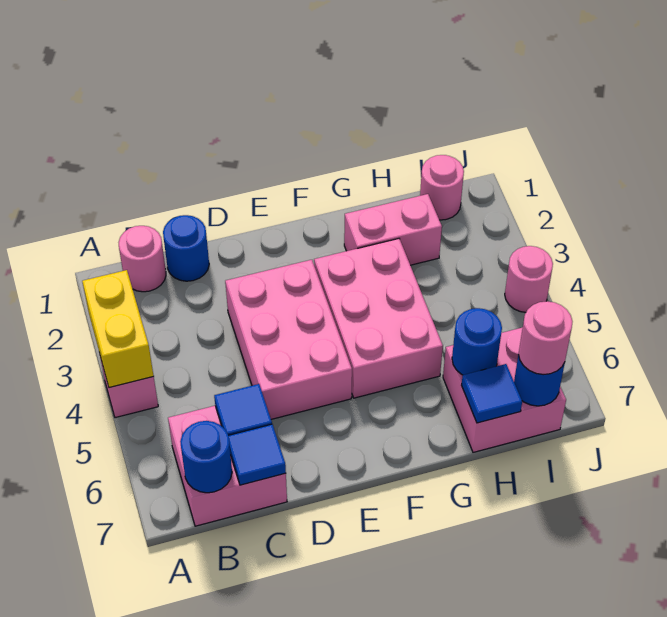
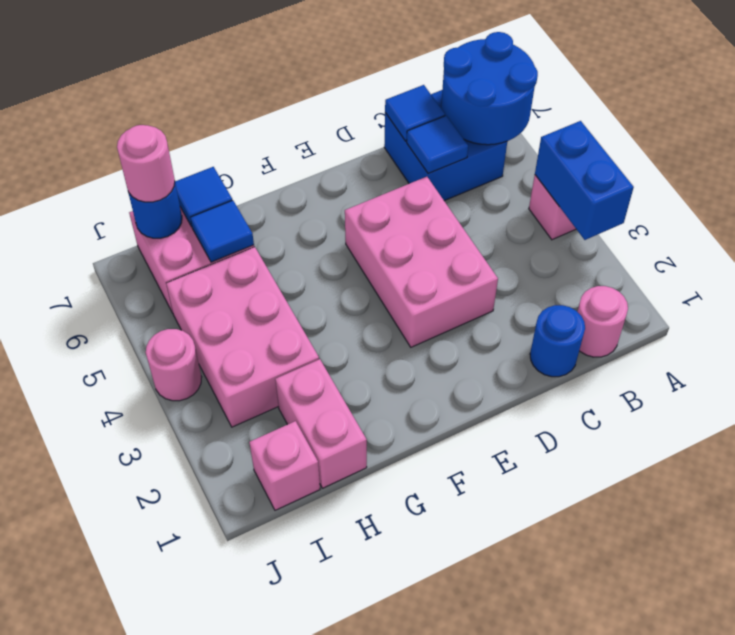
yellow 1x2 brick [82,270,154,388] -> blue 1x2 brick [535,121,634,240]
pink 2x2 brick [168,406,287,526] -> blue 2x2 brick [384,90,507,201]
blue 1x1 round brick [180,421,232,493] -> blue 2x2 round brick [441,32,538,145]
pink 2x3 brick [314,239,443,398] -> pink 2x3 brick moved to [166,247,319,427]
pink 1x2 brick [344,194,442,265] -> pink 1x2 brick turned to [275,359,367,488]
blue 1x1 round brick [452,308,502,375] -> blue 1x1 tile [190,200,254,262]
pink 1x1 round brick [420,155,464,220] -> pink 1x1 brick [249,421,320,510]

